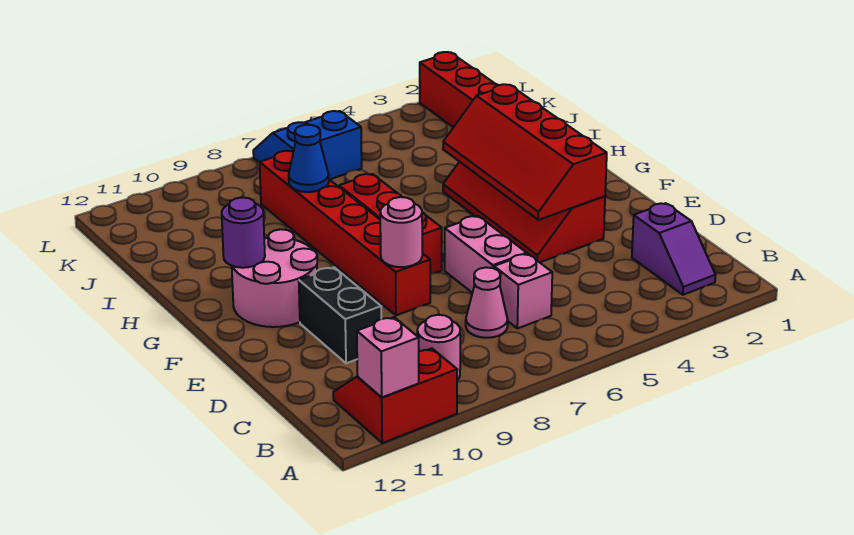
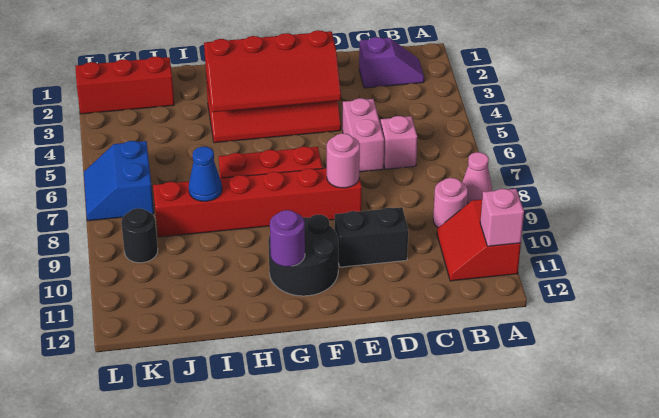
pink 1x1 cone [466,267,508,338] -> pink 1x1 cone moved to [463,152,492,203]
pink 1x2 brick [445,216,527,293] -> pink 1x2 brick turned to [343,98,384,172]
pink 2x2 round brick [232,229,317,327] -> black 2x2 round brick [268,214,338,296]
none -> black 1x1 round brick [121,208,158,263]

